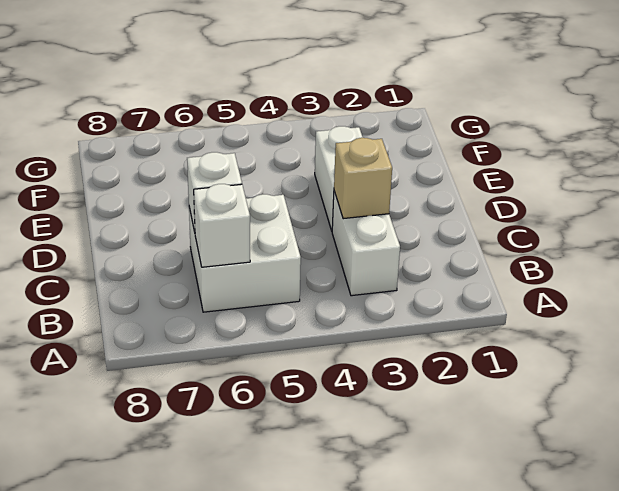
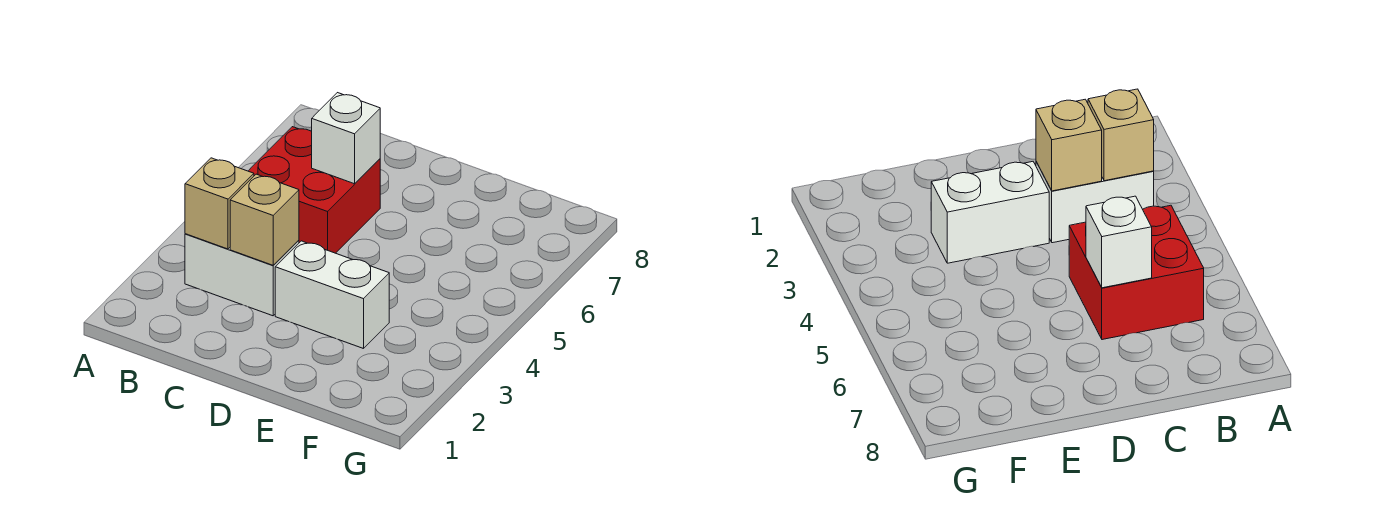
none -> tan 1x1 brick [185,158,254,249]
white 2x2 brick [189,194,301,312] -> red 2x2 brick [249,127,380,253]
white 1x1 brick [194,184,250,267] -> none

